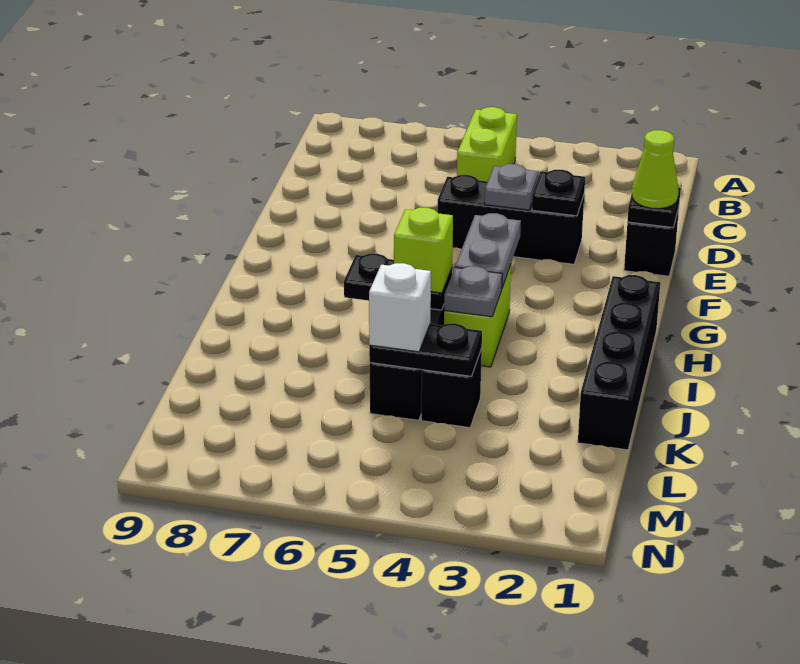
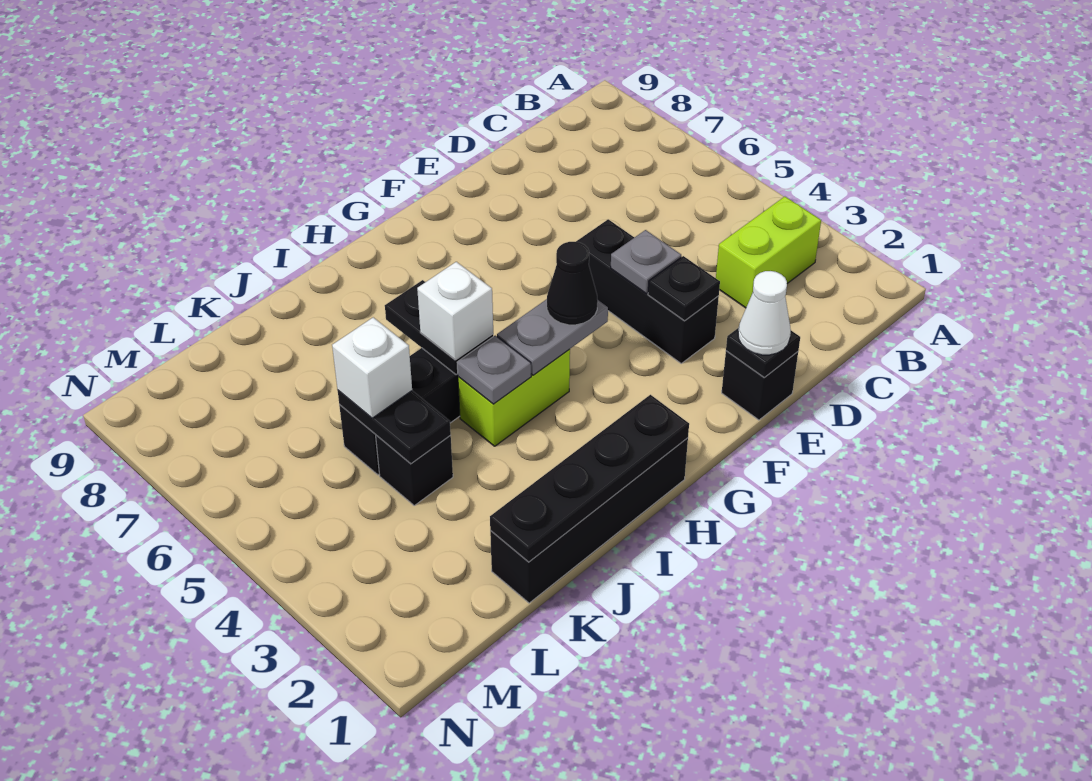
lime 1x2 brick [457,107,517,181] -> lime 1x2 brick moved to [716,197,821,308]
lime 1x1 cone [632,130,679,209] -> white 1x1 cone [738,271,791,355]
none -> black 1x1 cone [547,242,598,325]
none -> black 1x4 plate [490,395,689,562]
lime 1x1 brick [394,208,453,293] -> white 1x1 brick [417,262,493,360]

